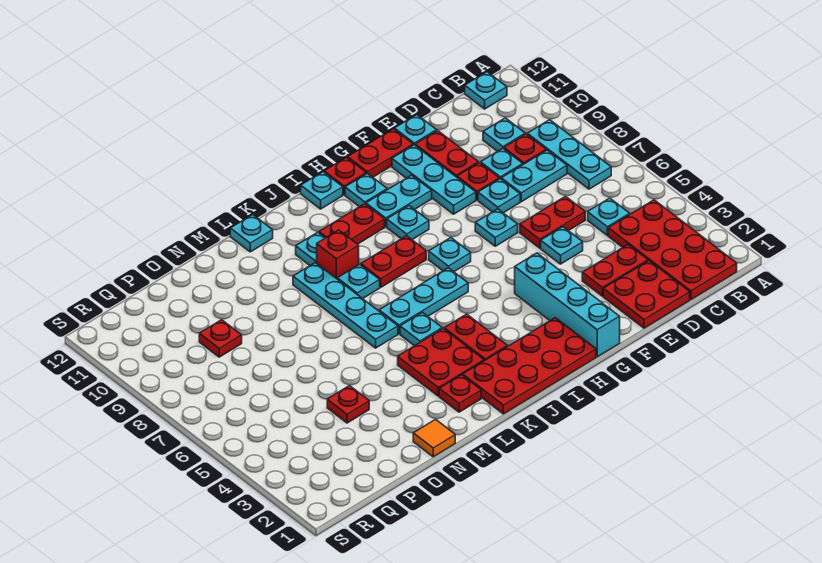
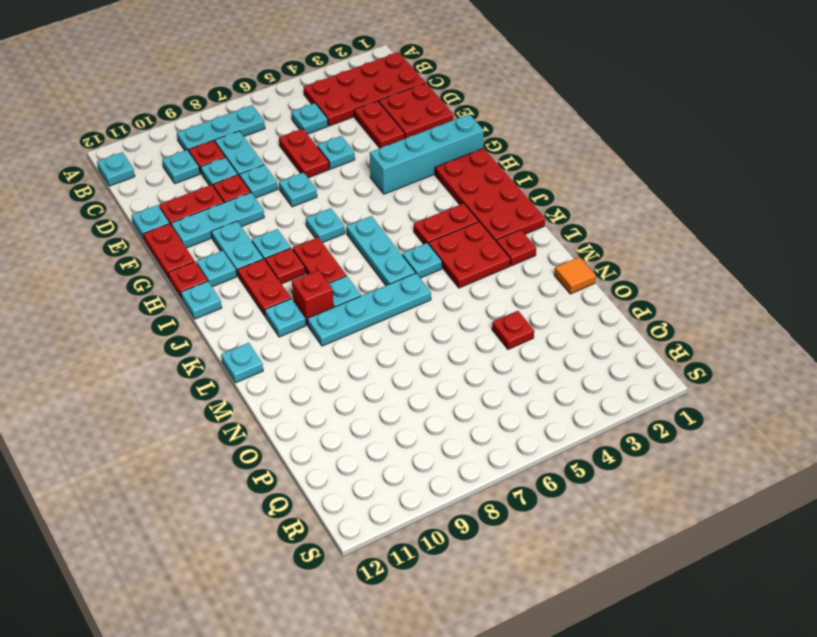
red 1x1 plate [199,320,242,357] -> red 1x1 plate moved to [265,248,305,284]

